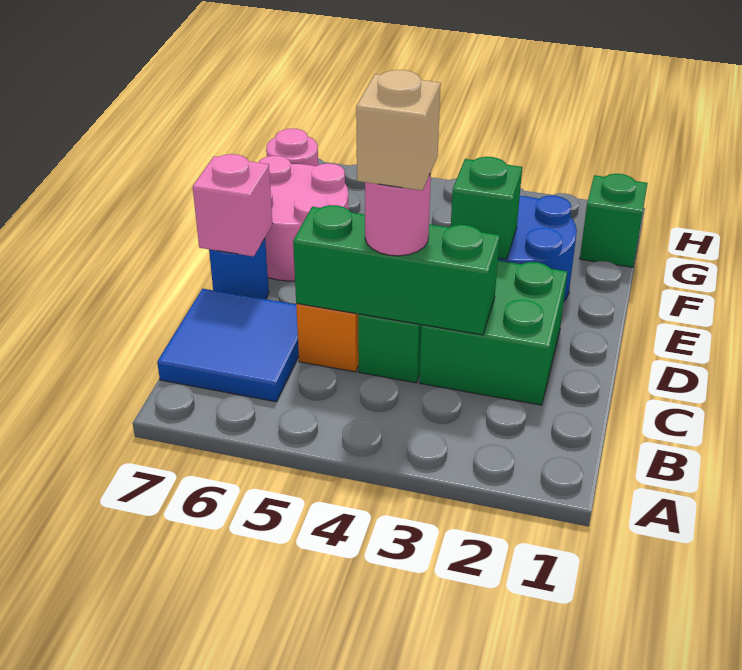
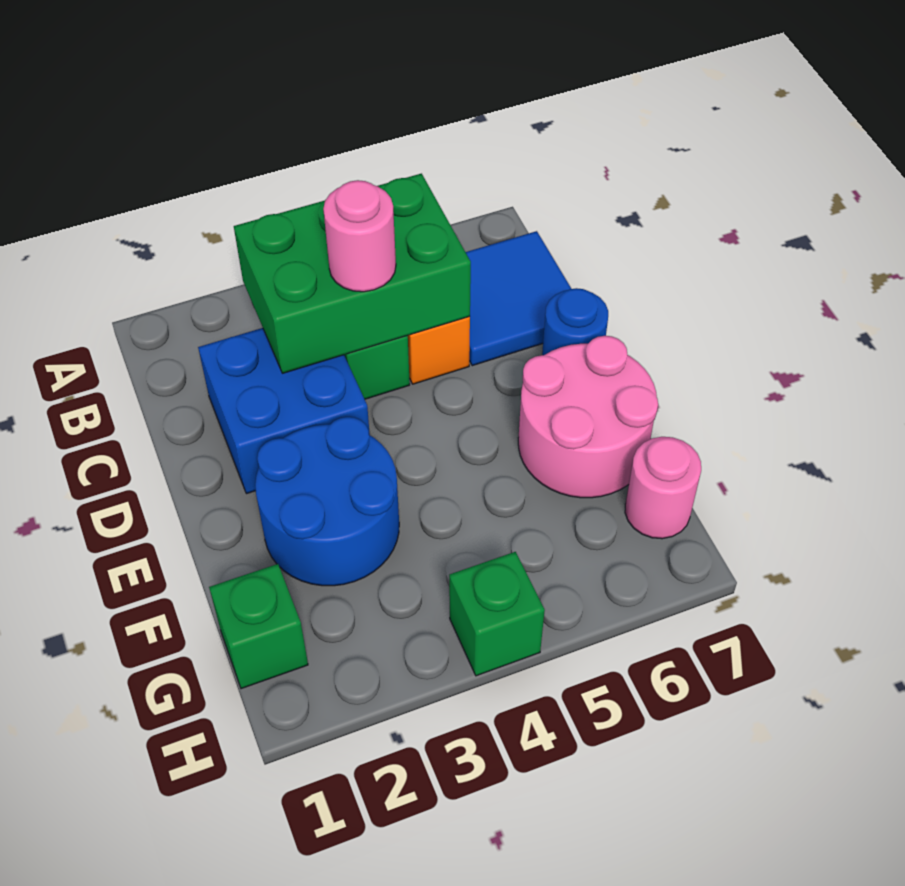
green 2x2 brick [420,261,567,405] -> blue 2x2 brick [198,328,370,494]
green 1x3 brick [293,205,500,335] -> green 2x3 brick [234,174,471,373]
tan 1x1 brick [356,70,441,191] -> none
pink 1x1 brick [193,154,273,256] -> none
green 1x1 brick [451,157,522,259] -> green 1x1 brick moved to [449,552,545,676]

